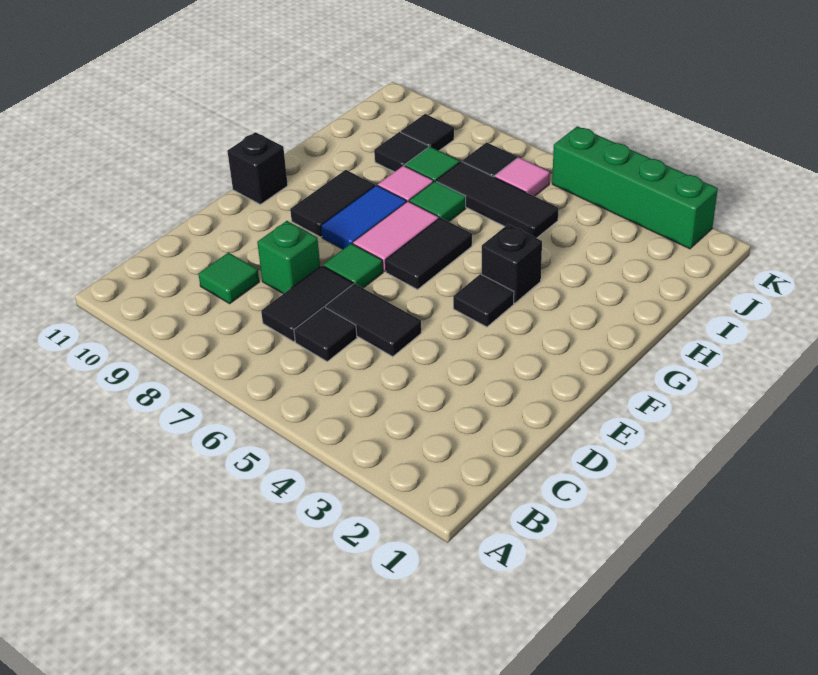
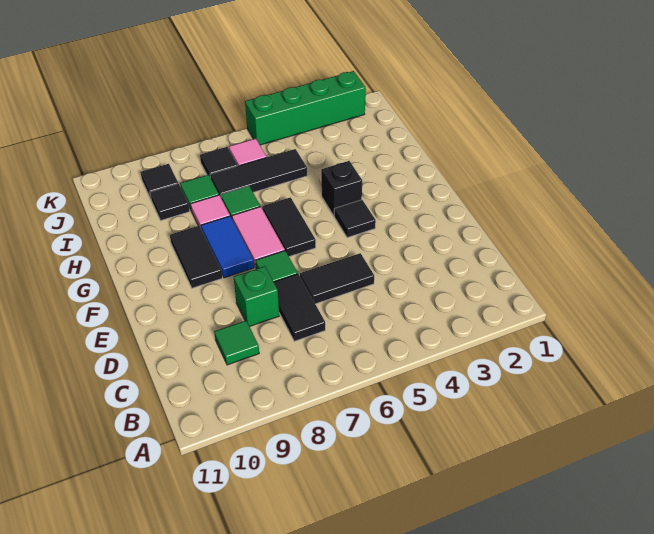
black 1x1 tile [294,307,357,361] -> none
black 1x1 brick [227,132,288,204] -> none

